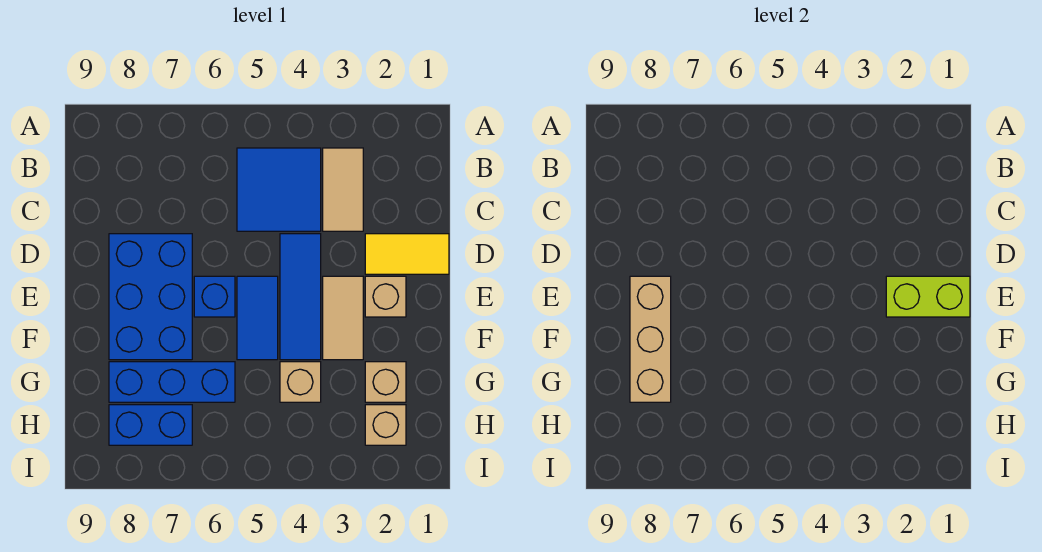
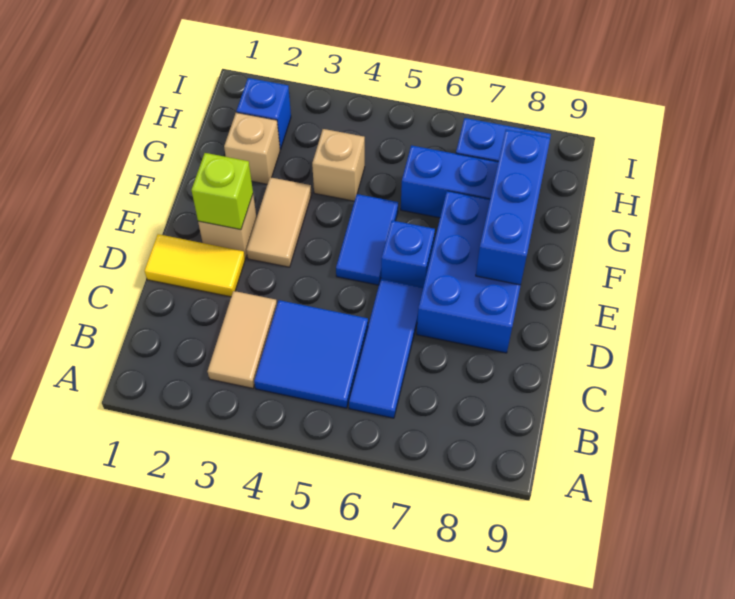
blue 1x3 tile [280,234,321,360] -> blue 1x3 tile moved to [349,279,423,418]
lime 1x2 brick [886,276,970,317] -> lime 1x1 brick [192,153,253,230]
tan 1x3 brick [630,276,671,402] -> blue 1x3 brick [476,130,550,285]
tan 1x1 brick [365,405,406,445] -> blue 1x1 brick [237,78,291,150]

